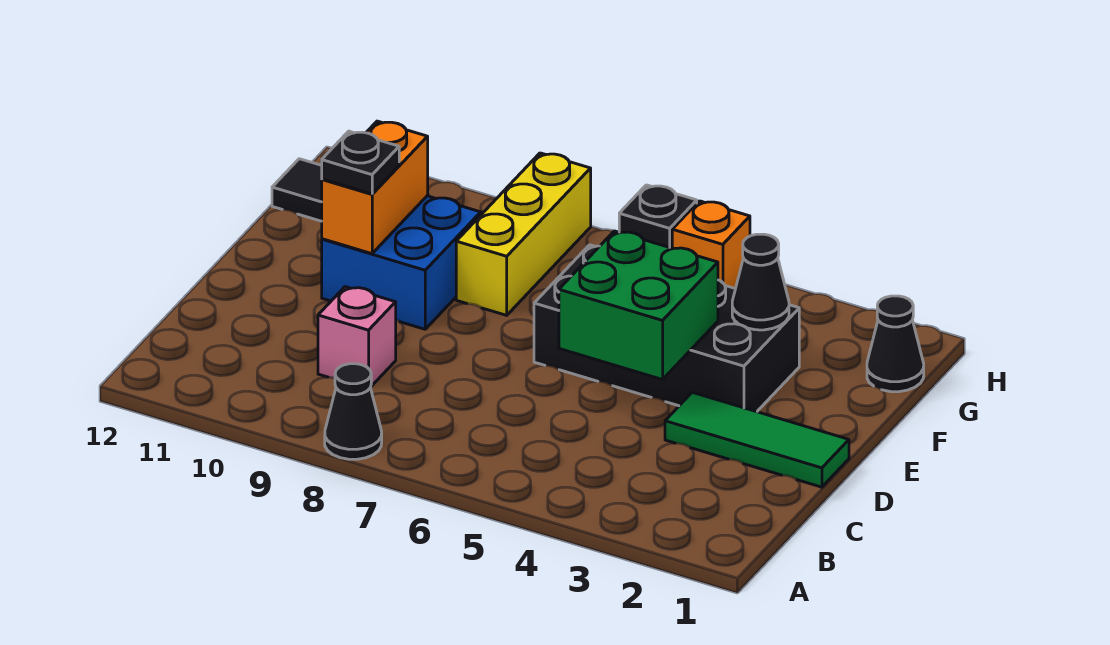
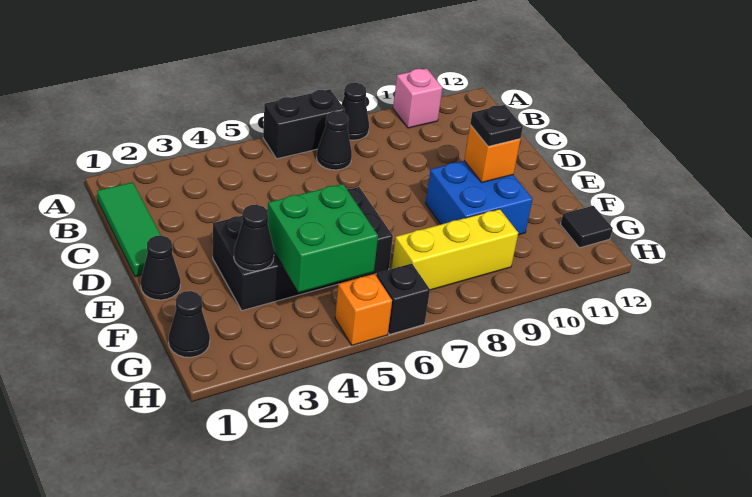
none -> black 1x2 brick [263,89,345,159]
none -> black 1x1 cone [317,111,352,170]
pink 1x1 brick [318,287,396,386] -> pink 1x1 brick moved to [393,68,442,128]
green 1x3 tile [665,392,849,487] -> green 1x3 tile turned to [97,182,161,277]
green 2x2 brick [559,231,718,380] -> green 2x2 brick moved to [267,184,378,292]
none -> black 1x1 cone [141,236,180,300]
orange 1x2 brick [322,121,428,254] -> orange 1x1 brick [464,125,520,183]
yellow 1x3 brick [456,153,591,315] -> yellow 1x3 brick turned to [391,209,518,290]

